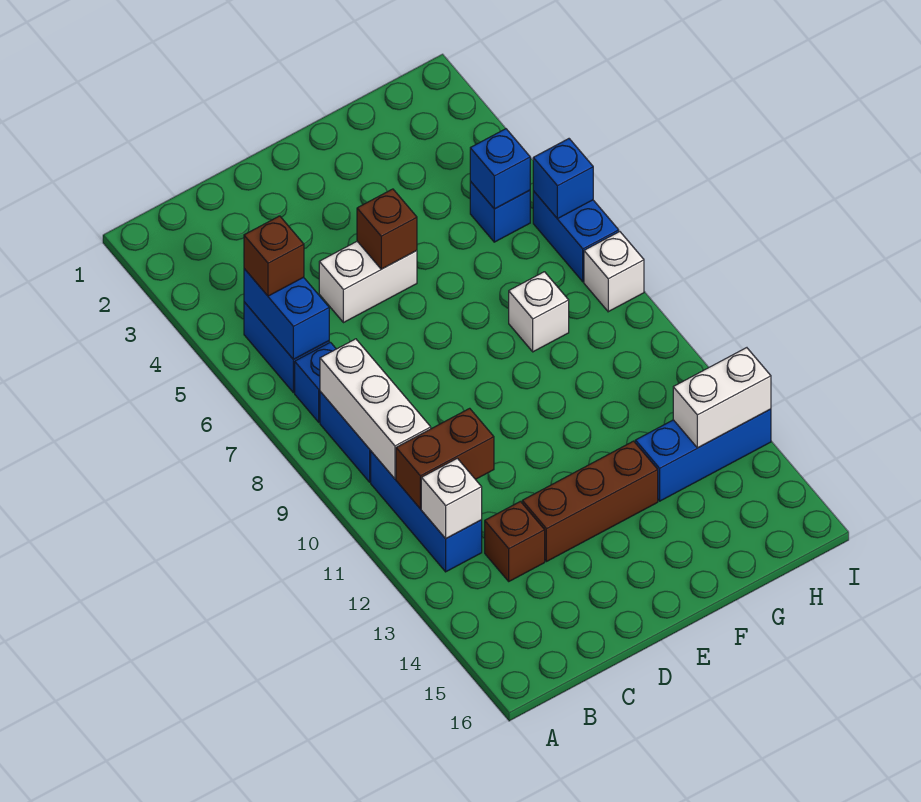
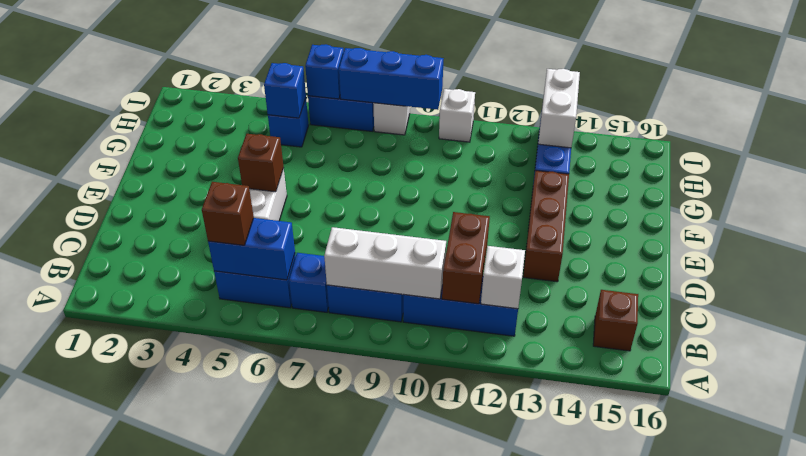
brown 1x1 brick [485,501,545,581] -> brown 1x1 brick moved to [593,290,638,351]
white 1x1 brick [509,272,569,352] -> white 1x1 brick moved to [439,89,475,142]
none -> blue 1x3 brick [339,48,443,110]

